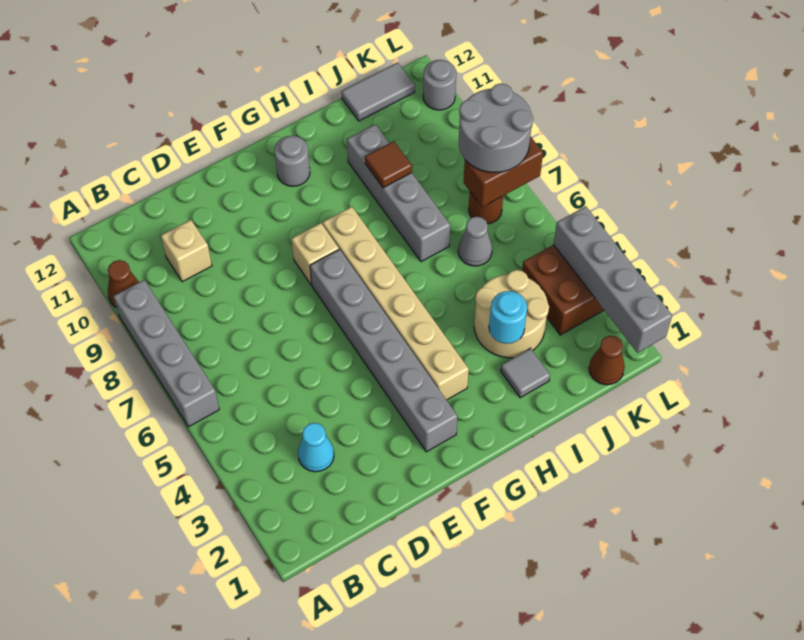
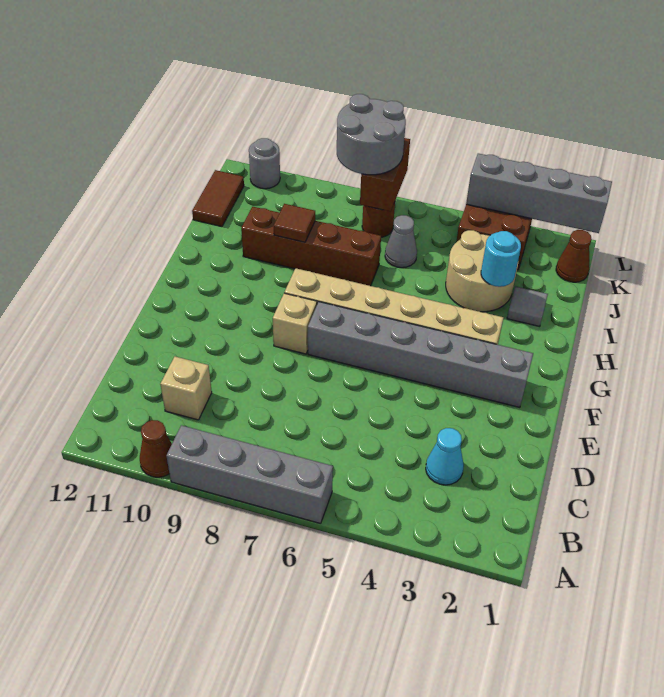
grey 1x1 round brick [275,136,310,186] -> none
grey 1x4 brick [347,124,450,262] -> brown 1x4 brick [241,207,381,286]
grey 1x2 tile [341,62,415,121] -> brown 1x2 tile [192,170,244,227]

